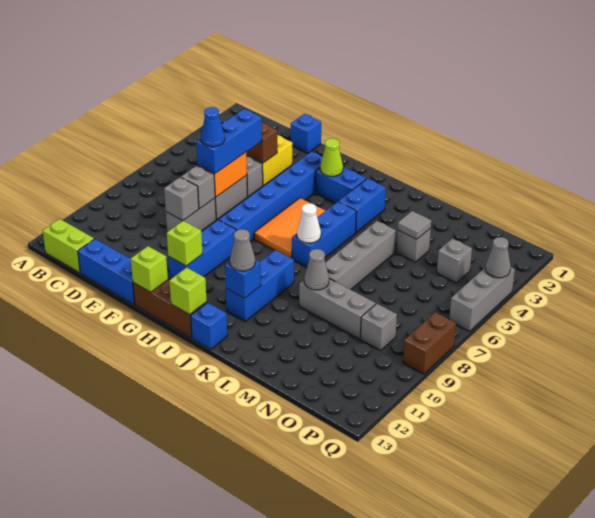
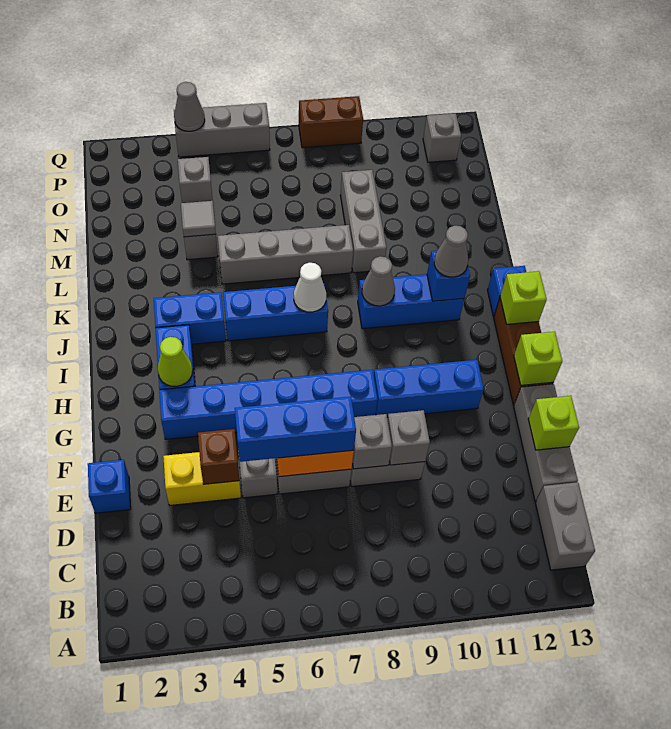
lime 1x2 brick [43,219,94,273] -> grey 1x2 brick [536,482,595,570]
blue 1x3 brick [78,239,135,304] -> grey 1x3 brick [514,384,578,501]
blue 1x1 cone [201,107,225,147] -> none
lime 1x1 brick [167,221,203,266] -> lime 1x1 brick moved to [528,396,579,450]
orange 2x3 tile [254,198,325,258] -> none
grey 1x1 cone [304,249,329,290] -> grey 1x1 cone moved to [362,256,395,306]
grey 1x1 brick [361,304,397,350] -> grey 1x1 brick moved to [423,113,461,162]

